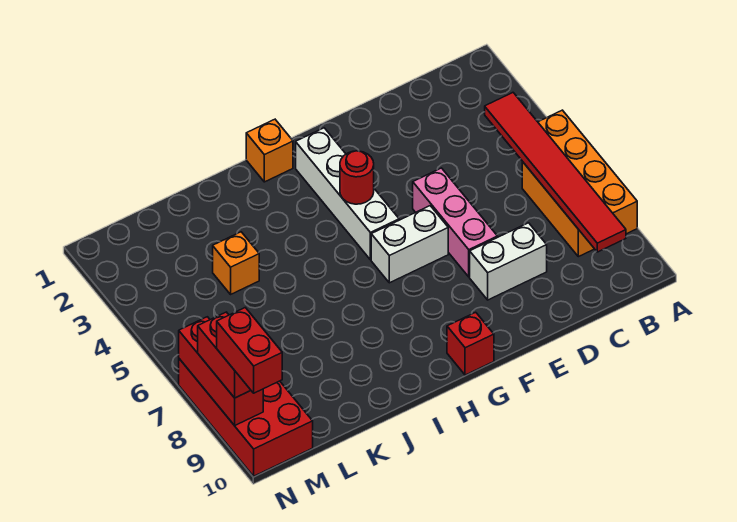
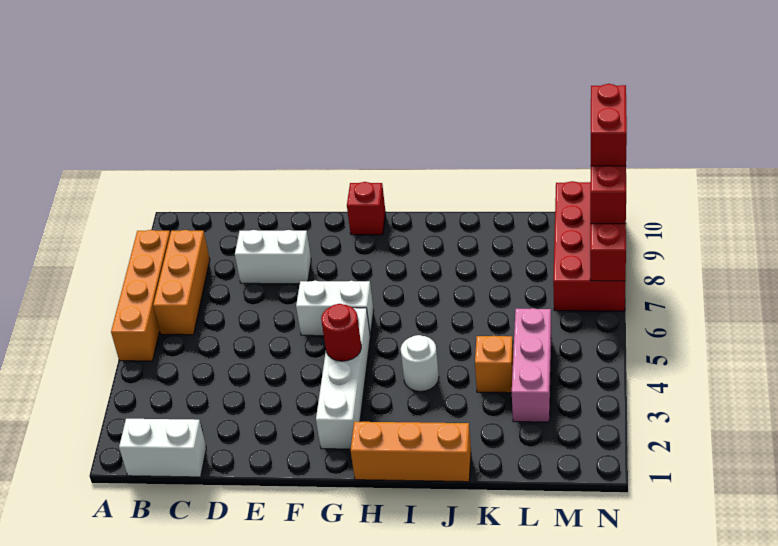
none -> white 1x2 brick [119,419,206,477]
red 1x6 tile [485,93,626,252] -> none
pink 1x3 brick [413,168,498,277] -> pink 1x3 brick moved to [512,308,551,422]
orange 1x1 brick [246,119,293,182] -> orange 1x3 brick [351,422,471,482]
none -> white 1x1 round brick [401,335,439,391]

